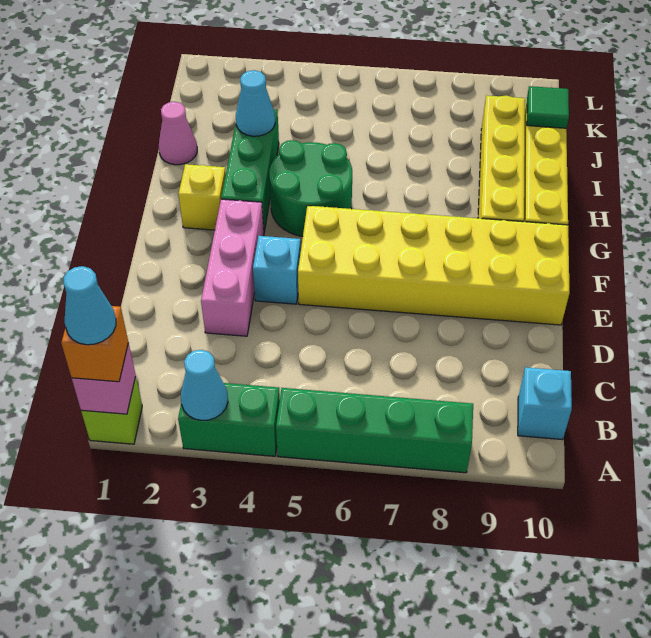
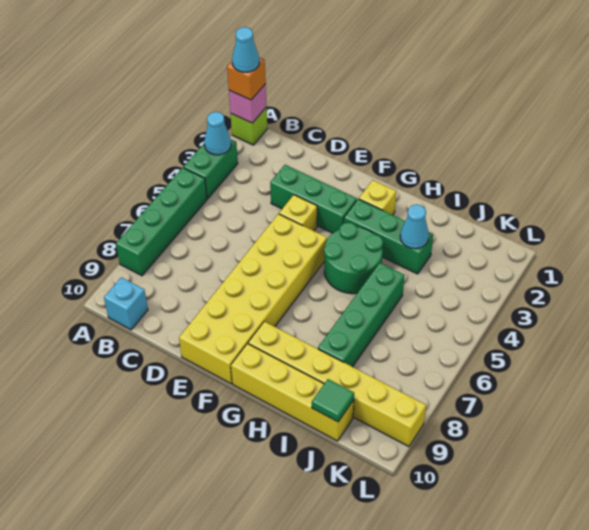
pink 1x3 brick [201,199,264,336] -> green 1x3 brick [270,165,357,233]
cyan 1x1 brick [253,236,301,304] -> yellow 1x1 brick [279,195,317,231]
yellow 1x4 brick [478,95,525,222] -> yellow 1x6 brick [248,321,426,447]
pink 1x1 cone [159,102,197,165] -> none
none -> green 1x4 brick [318,263,405,367]

